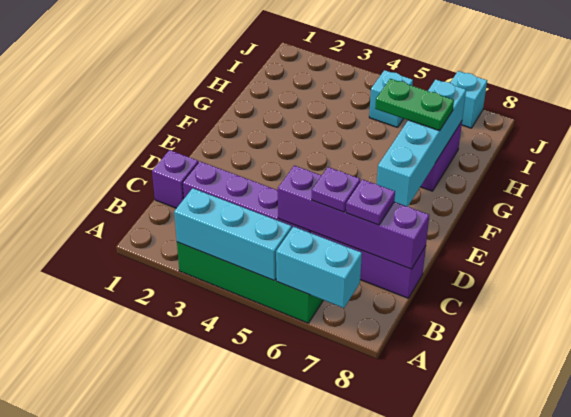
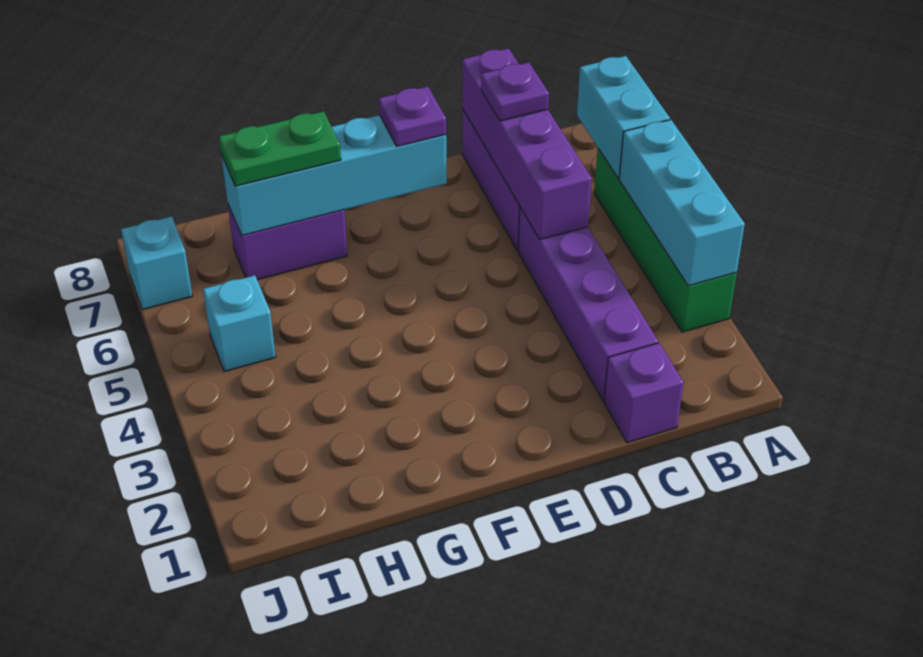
purple 1x1 plate [312,167,360,212] -> purple 1x1 plate moved to [379,86,446,146]
green 1x2 plate [375,79,454,131] -> green 1x2 plate turned to [219,111,341,186]

